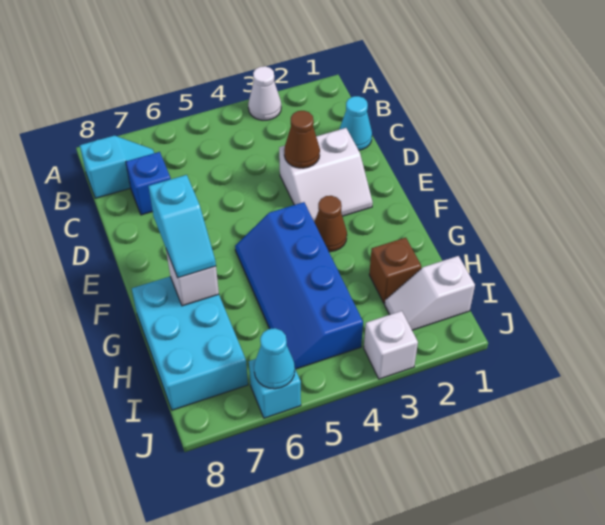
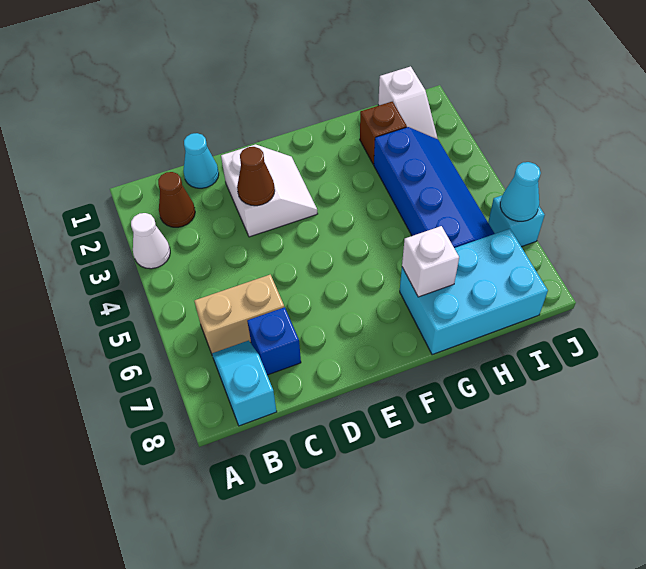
none -> tan 1x2 brick [194,275,284,353]
brown 1x1 cone [314,196,347,252] -> brown 1x1 cone moved to [158,172,195,227]
blue 2x4 slope [235,202,363,369] -> blue 2x4 slope turned to [374,127,495,248]
cyan 1x2 slope [148,175,216,278] -> none
white 1x1 brick [364,311,418,379] -> none

